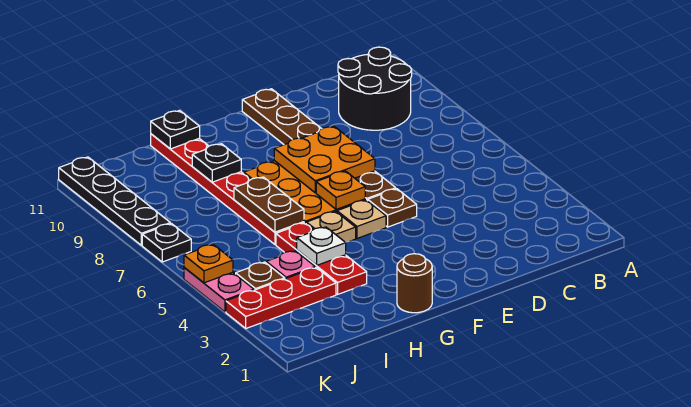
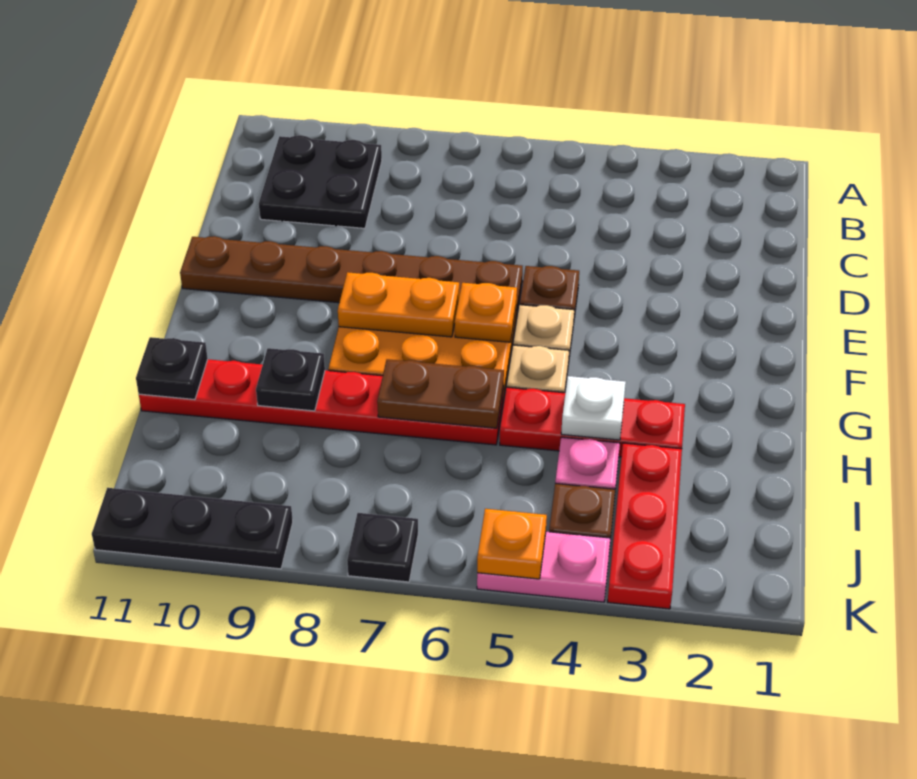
black 2x2 round brick [338,47,412,130] -> black 2x2 plate [259,135,382,228]
orange 2x2 plate [274,126,375,193] -> orange 1x2 plate [338,272,459,337]
brown 1x1 round brick [397,254,432,313] -> none
black 1x4 plate [59,157,170,245] -> black 1x3 plate [92,488,293,569]

